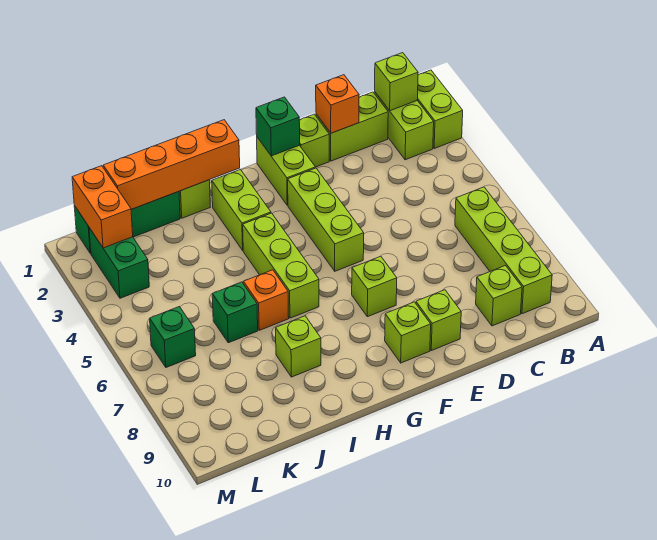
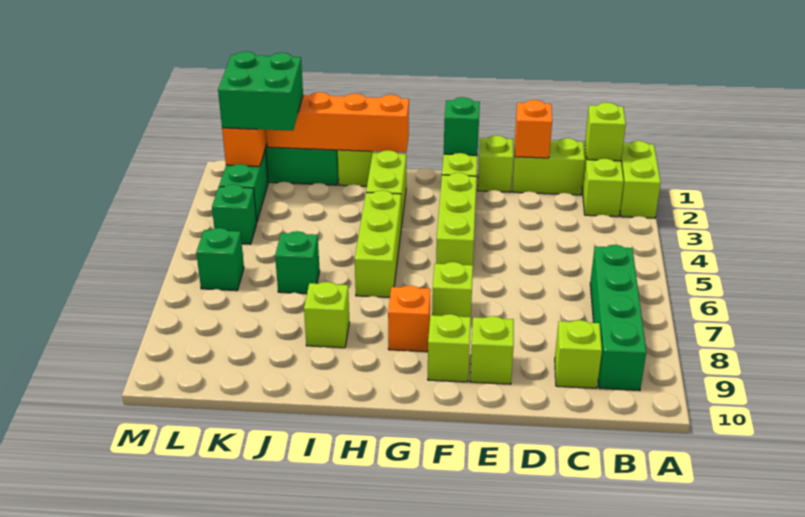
lime 1x4 brick [455,187,552,314] -> green 1x4 brick [590,245,646,391]
orange 1x1 brick [243,270,289,330] -> orange 1x1 brick moved to [388,285,431,352]
none -> green 2x2 brick [218,51,303,131]
none -> green 1x1 brick [212,184,257,244]

